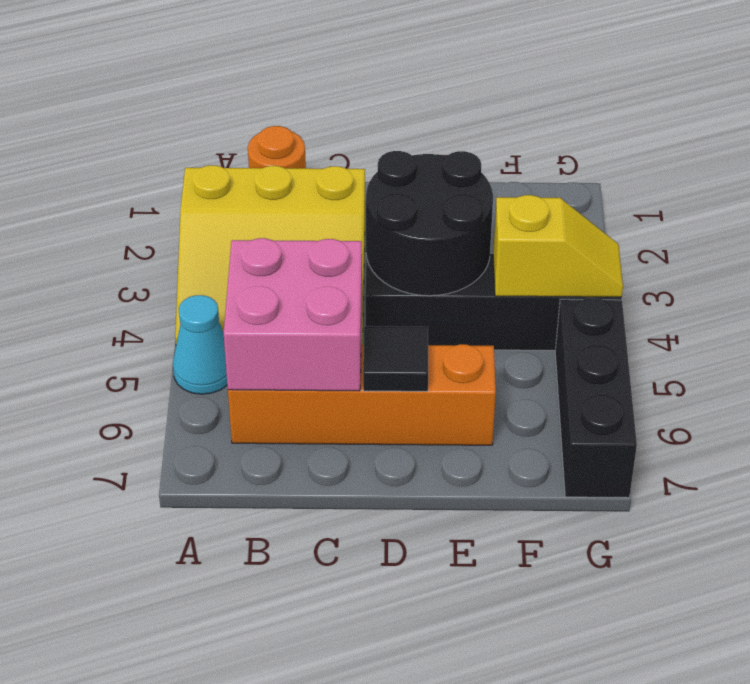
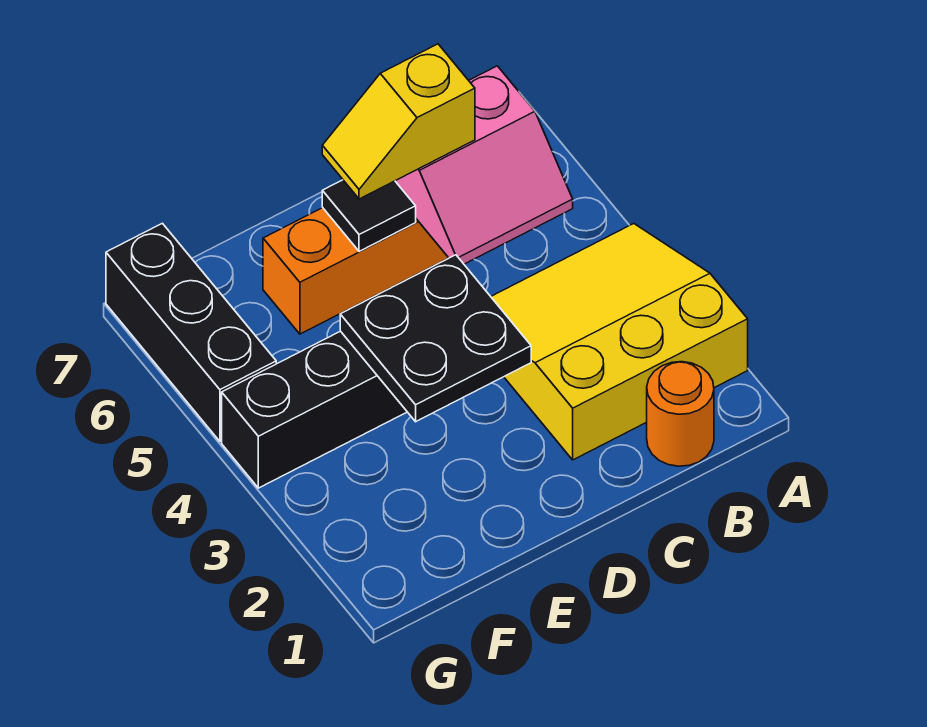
cyan 1x1 cone [173,295,227,394] -> none
pink 2x2 brick [224,238,362,391] -> pink 2x2 slope [395,66,573,264]
black 2x2 round brick [366,151,493,296] -> black 2x2 plate [340,255,531,422]
yellow 1x2 slope [493,195,623,297] -> yellow 1x2 slope moved to [322,44,475,199]

